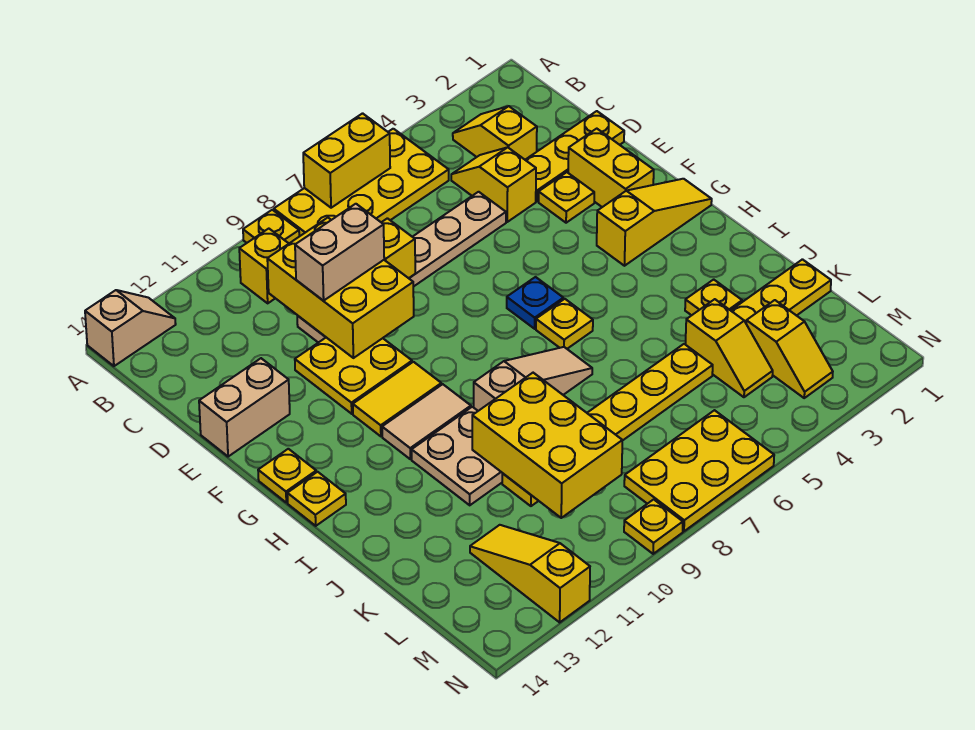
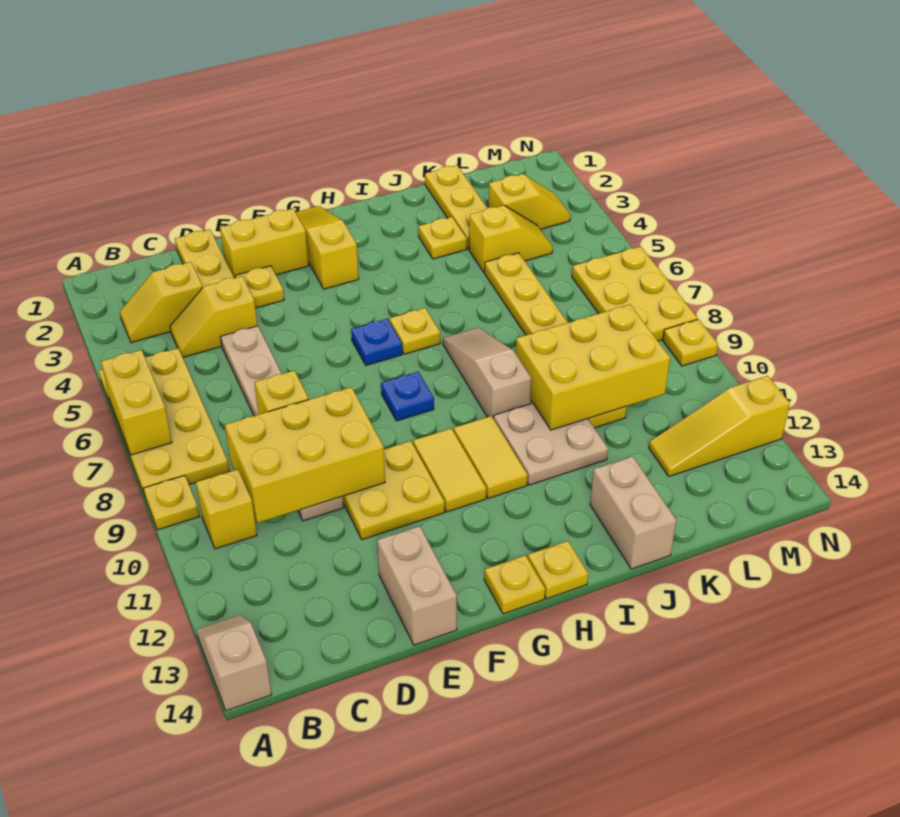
tan 1x2 brick [295,204,384,301] -> tan 1x2 brick moved to [590,456,676,569]
none -> blue 1x1 plate [381,372,434,421]
tan 1x2 tile [382,384,471,459] -> yellow 1x2 tile [454,416,528,498]

